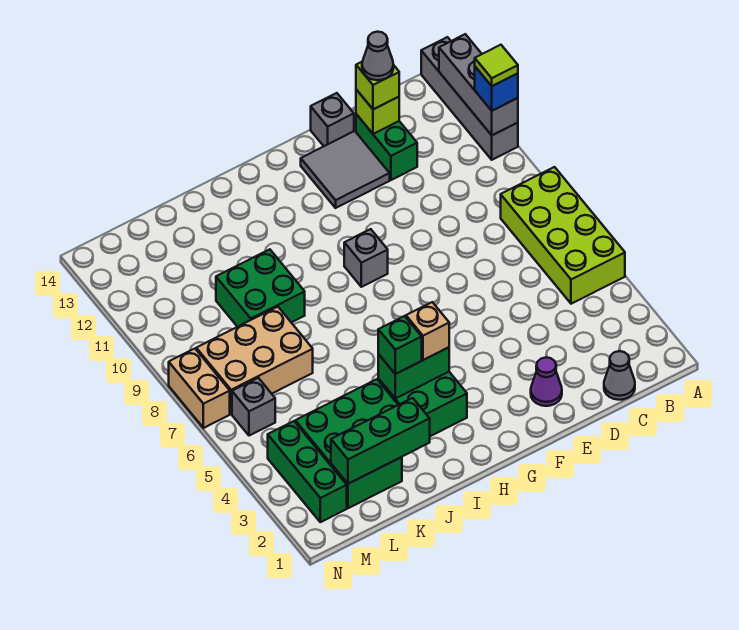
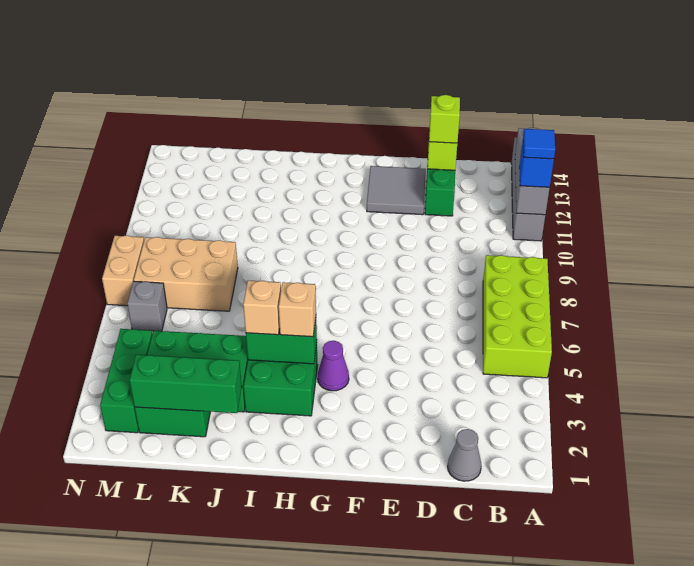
lime 1x1 tile [475,45,518,86] -> blue 1x1 tile [523,129,555,159]
grey 1x1 cone [362,32,393,80] -> none
purple 1x1 cone [531,358,562,406] -> purple 1x1 cone moved to [318,341,349,391]
grey 1x1 brick [311,93,354,146] -> none
grey 1x1 brick [344,229,388,287] -> none
green 1x1 brick [378,316,422,374] -> tan 1x1 brick [243,281,281,335]
green 2x2 brick [216,249,305,327] -> none

